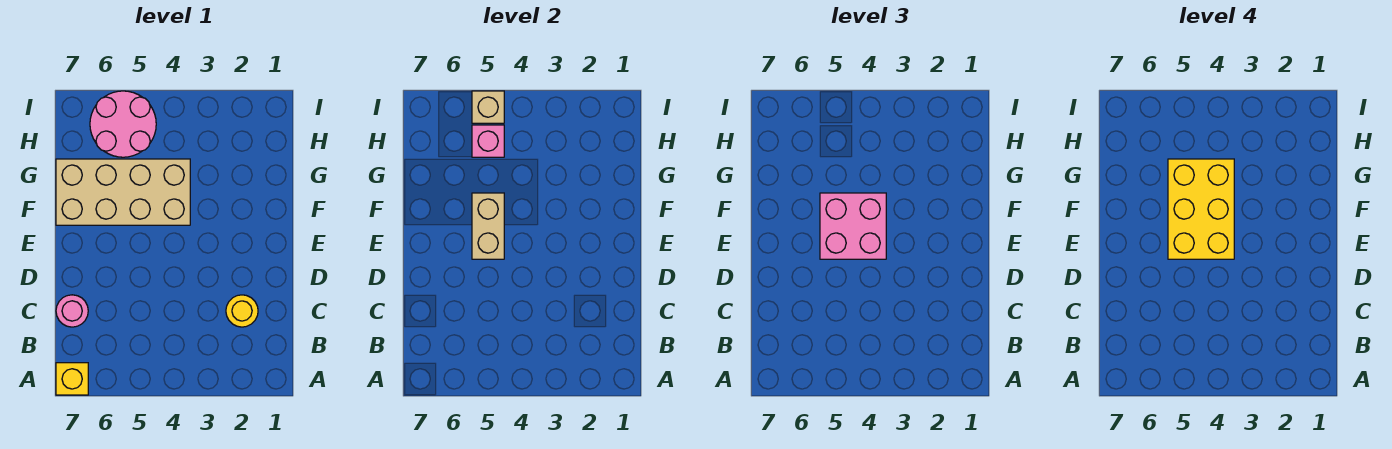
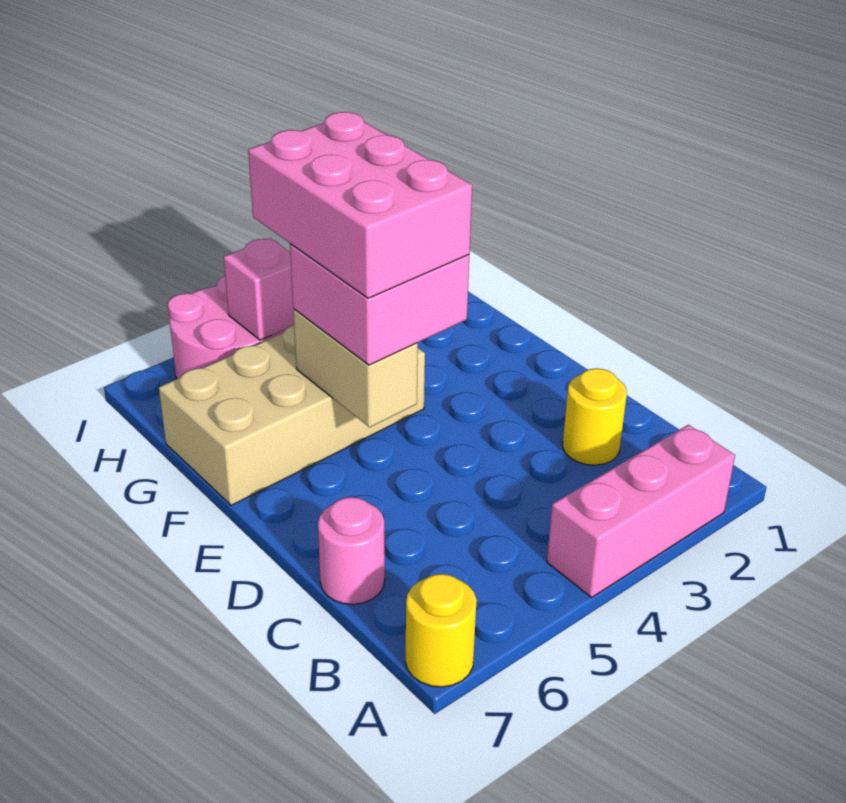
none -> pink 1x3 brick [547,425,735,598]
yellow 1x1 brick [56,363,88,395] -> yellow 1x1 round brick [406,574,477,687]
yellow 2x3 brick [1168,159,1234,259] -> pink 2x3 brick [248,112,472,298]
tan 1x1 brick [472,91,504,123] -> none

